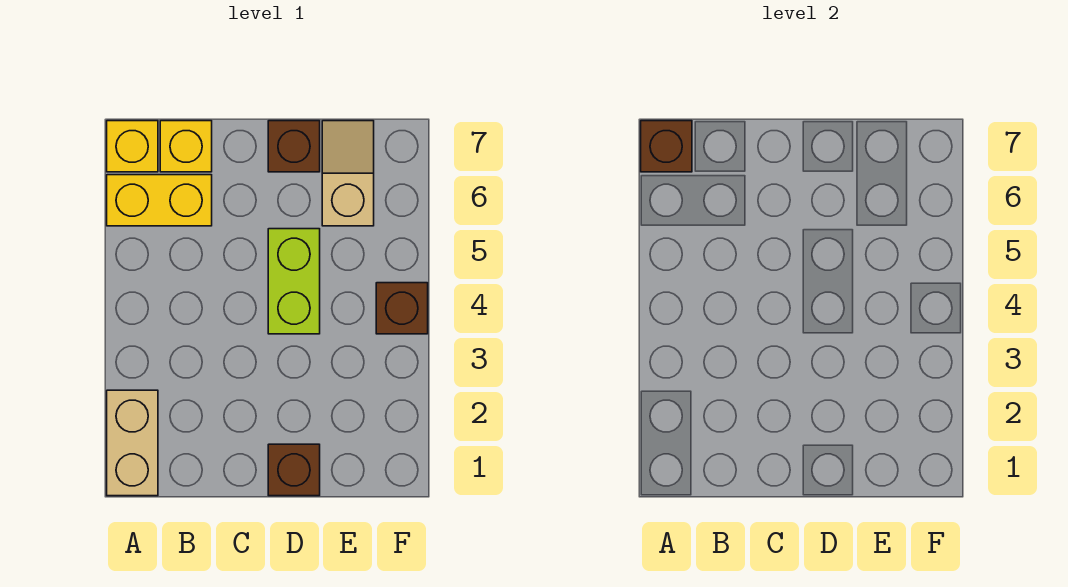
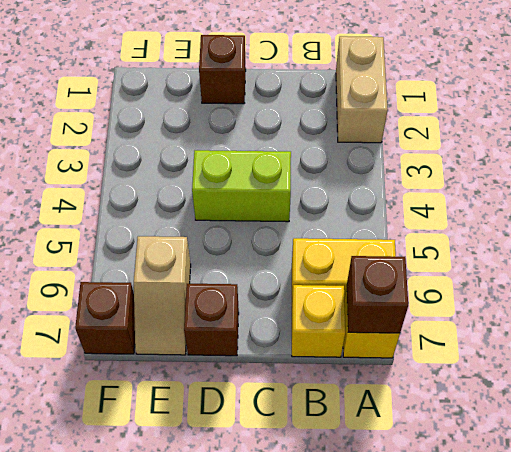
lime 1x2 brick [268,229,320,334] -> lime 1x2 brick turned to [192,150,291,222]
brown 1x1 brick [376,283,428,334] -> brown 1x1 brick moved to [75,282,135,354]

